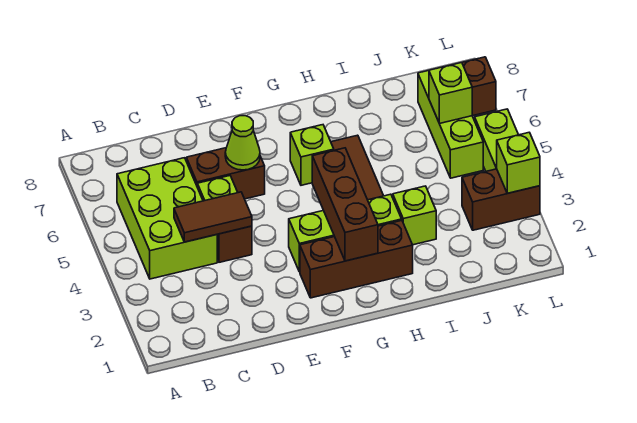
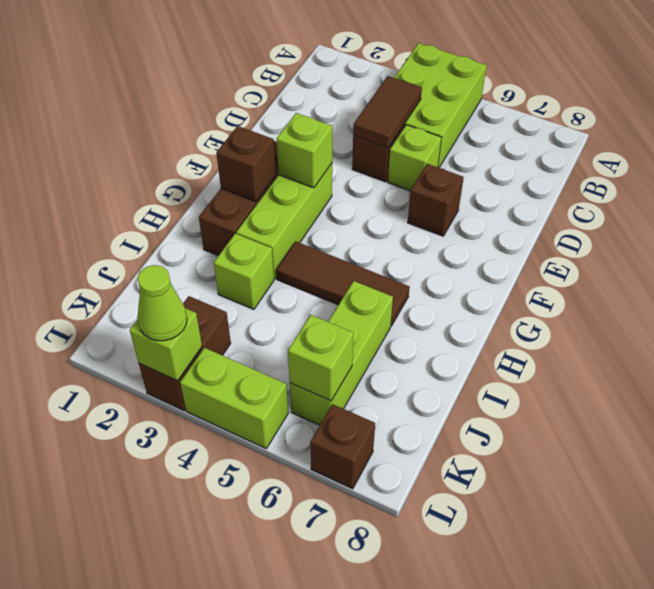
lime 2x3 brick [117,158,217,279] -> lime 2x3 brick turned to [394,43,487,168]
brown 1x2 brick [186,148,265,199] -> brown 1x1 brick [408,164,464,236]
lime 1x1 cone [225,116,260,170] -> lime 1x1 cone moved to [137,265,187,341]
brown 1x3 brick [312,148,378,261] -> brown 1x1 brick [216,126,276,202]
lime 1x1 brick [290,125,334,185] -> lime 1x1 brick moved to [277,113,332,188]
lime 1x3 brick [418,70,483,178] -> lime 1x3 brick turned to [290,281,393,425]

